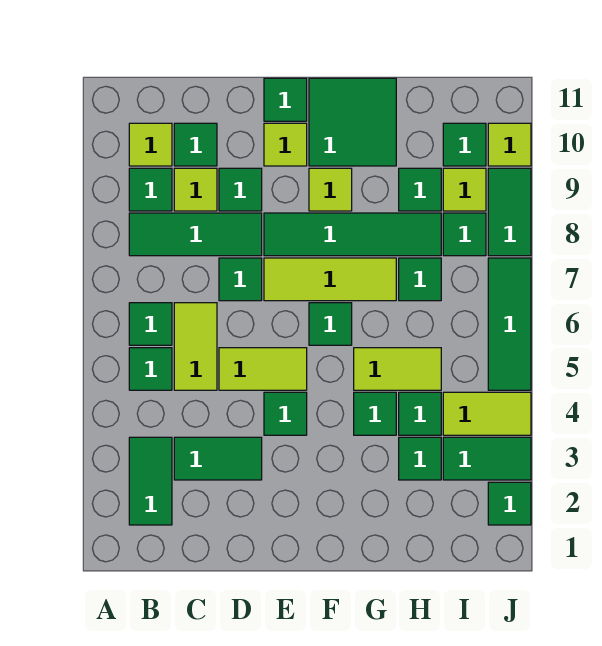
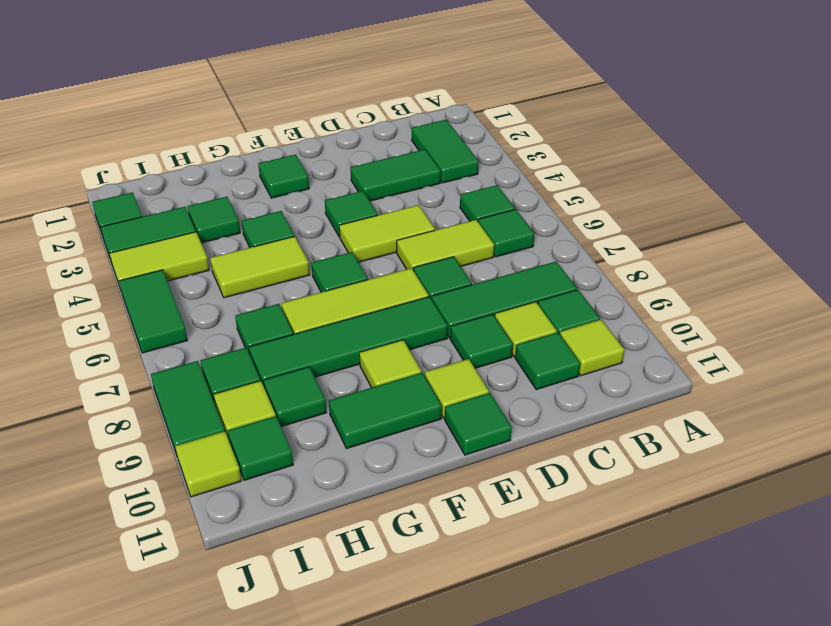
lime 1x2 tile [174,303,217,390] -> lime 1x2 tile turned to [397,220,494,271]
green 2x2 tile [309,78,396,166] -> green 1x2 tile [329,373,442,449]
green 1x1 tile [399,392,441,435] -> green 1x1 tile moved to [258,155,309,198]
green 1x3 tile [488,258,531,390] -> green 1x2 tile [119,270,187,353]

